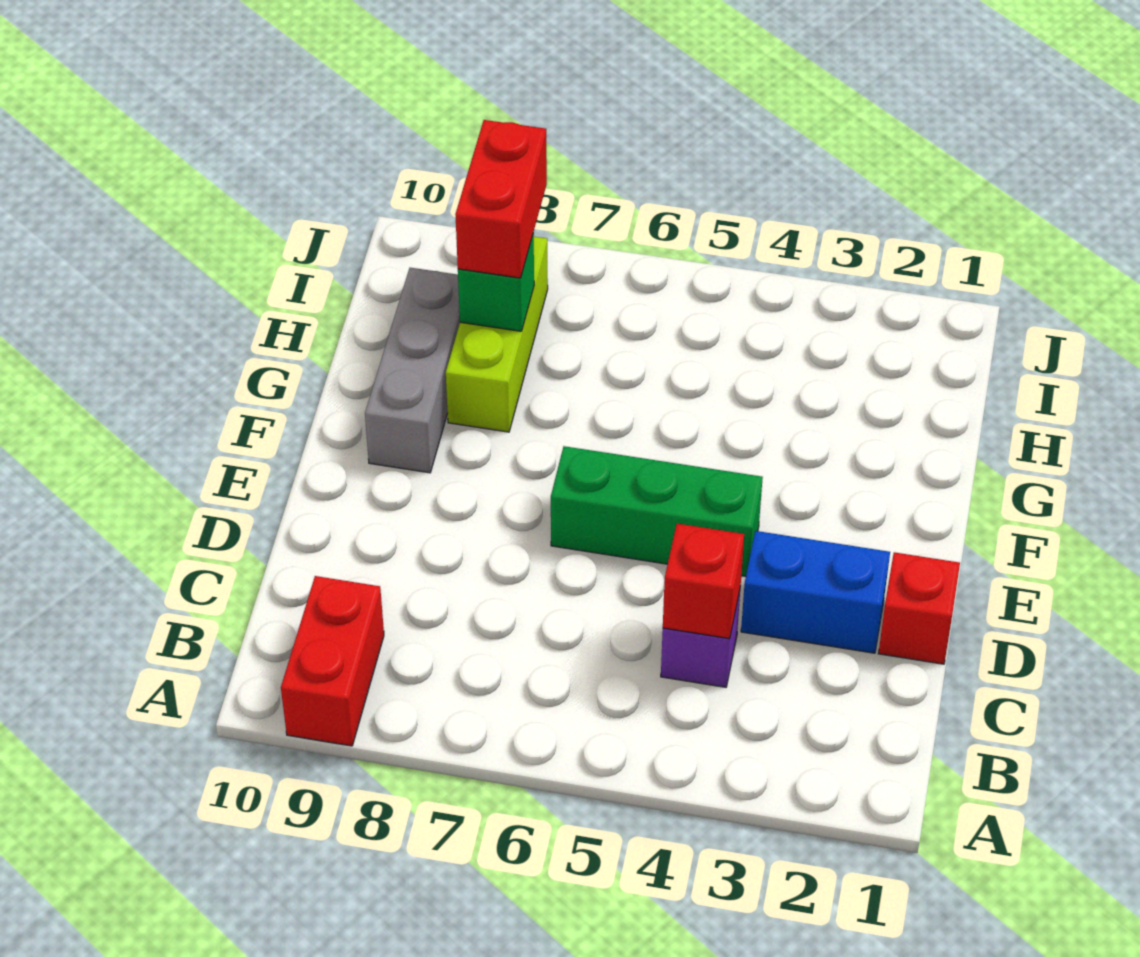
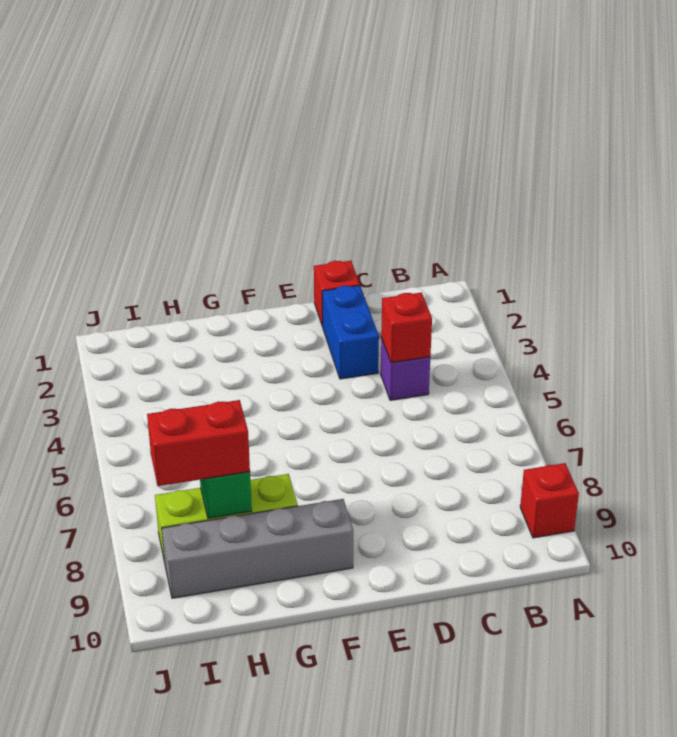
red 1x2 brick [281,576,384,746] -> red 1x1 brick [520,463,579,538]
green 1x3 brick [551,446,763,576] -> none
grey 1x3 brick [365,268,460,473] -> grey 1x4 brick [162,499,353,598]

